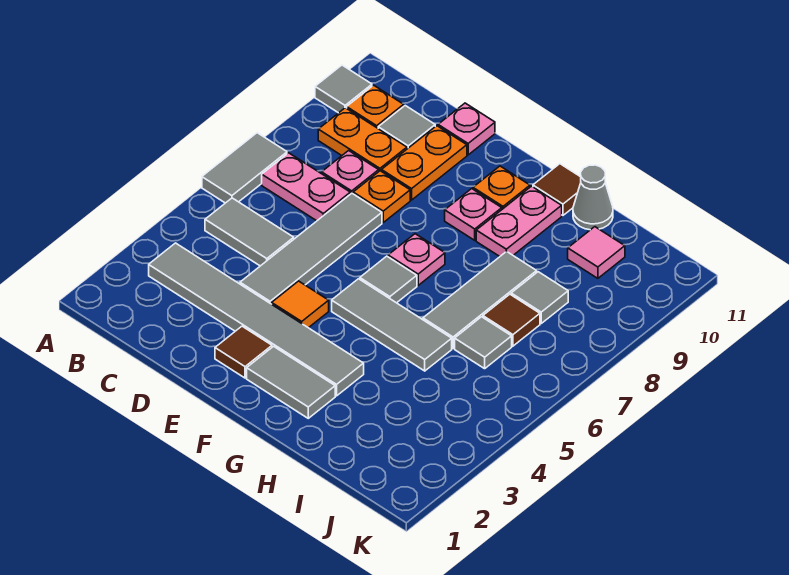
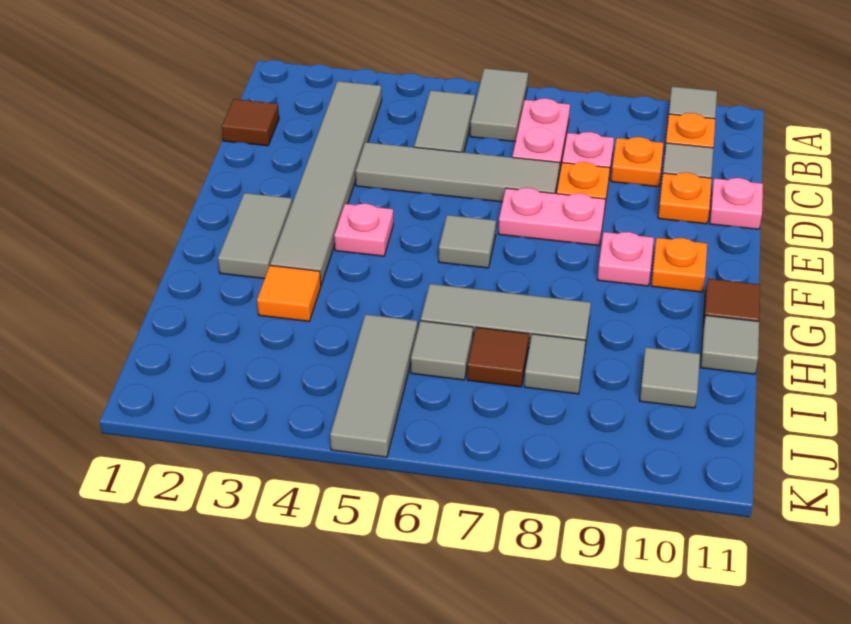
grey 1x2 tile [202,133,287,203] -> grey 1x2 tile turned to [470,68,528,142]
orange 1x2 plate [318,108,407,171] -> orange 1x1 plate [611,137,664,187]
orange 1x2 plate [382,126,467,200] -> orange 1x1 plate [658,173,711,224]
brown 1x1 tile [215,326,272,378] -> brown 1x1 tile moved to [222,99,279,146]
orange 1x1 tile [272,281,329,328] -> orange 1x1 tile moved to [257,266,321,321]
grey 1x3 tile [332,279,452,371] -> grey 1x3 tile moved to [330,314,418,457]
pink 1x1 plate [388,234,445,285] -> pink 1x1 plate moved to [334,204,393,256]
pink 1x2 plate [476,186,562,256] -> pink 1x2 plate moved to [498,188,605,246]
grey 1x1 cone [573,165,613,230] -> grey 1x1 tile [700,315,759,374]
pink 1x1 tile [568,227,625,278] -> grey 1x1 tile [640,347,700,408]

